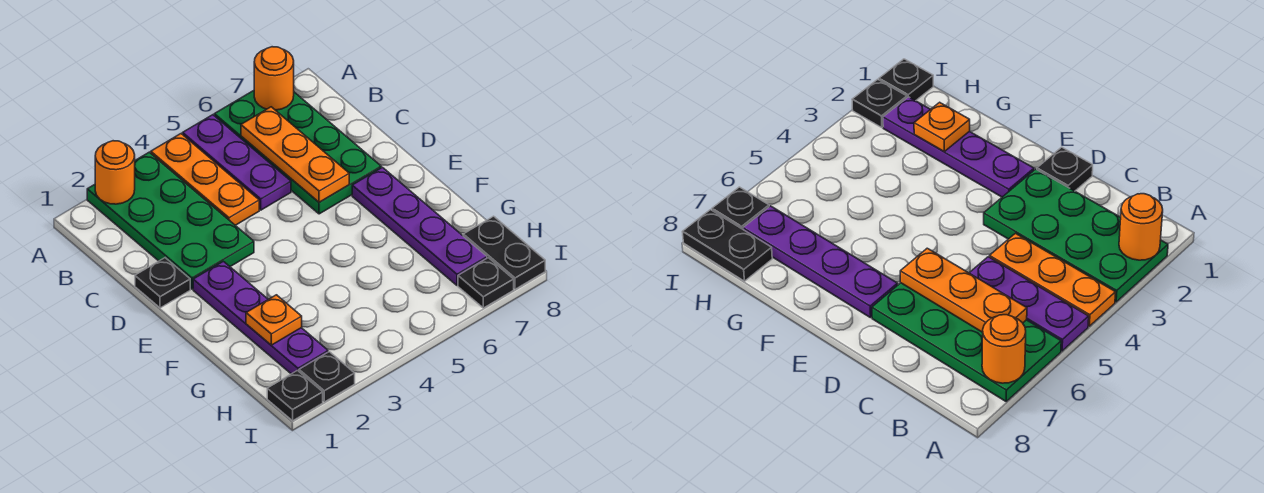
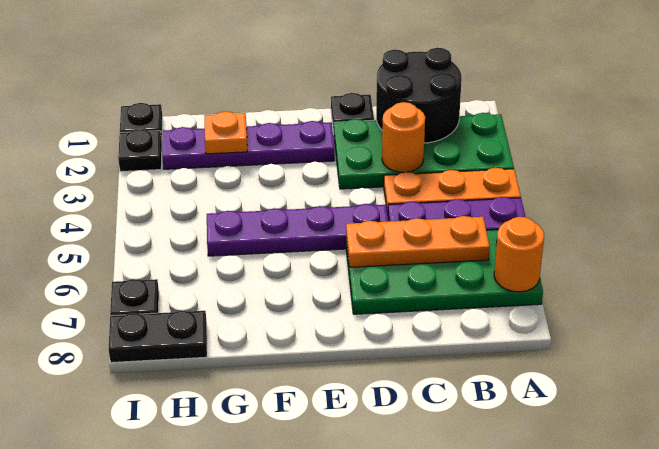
orange 1x1 round brick [95,141,135,204] -> orange 1x1 round brick moved to [382,102,425,172]
none -> black 2x2 round brick [376,48,462,143]
purple 1x4 plate [352,167,487,285] -> purple 1x4 plate moved to [207,204,388,256]

